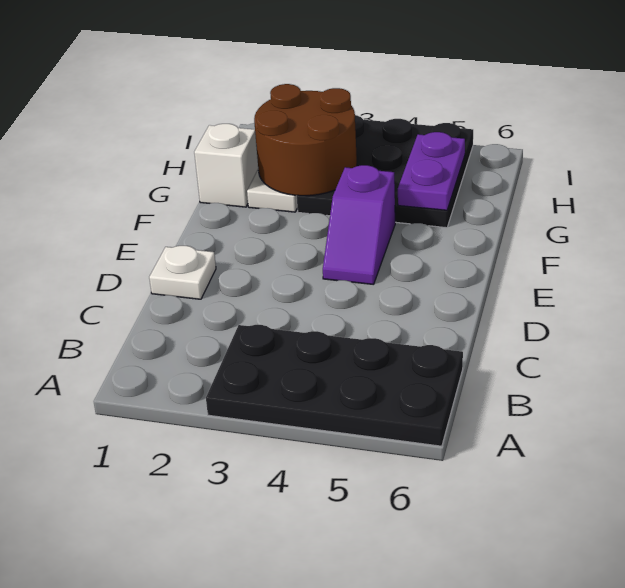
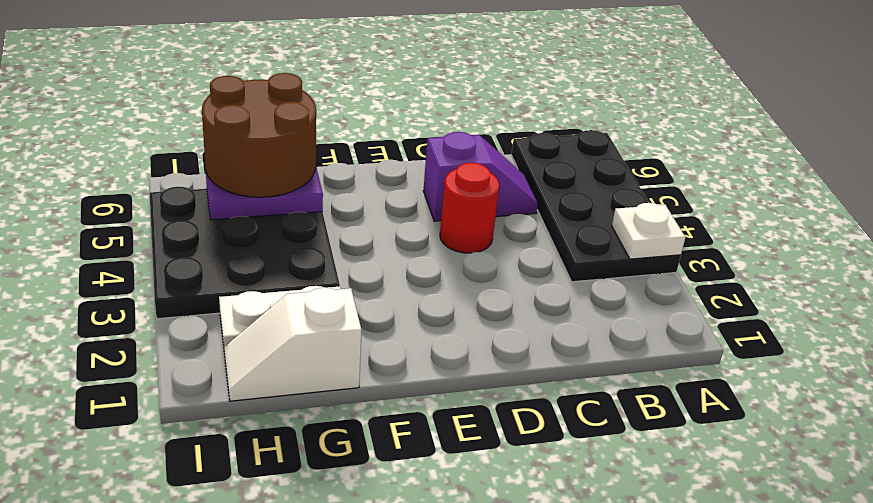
white 1x1 plate [149,246,216,299] -> white 1x1 plate moved to [612,203,685,259]
none -> red 1x1 round brick [440,163,499,253]
purple 1x2 slope [323,165,395,285] -> purple 1x2 slope moved to [423,132,538,221]
brown 2x2 round brick [254,84,357,196] -> brown 2x2 round brick moved to [202,73,316,197]

